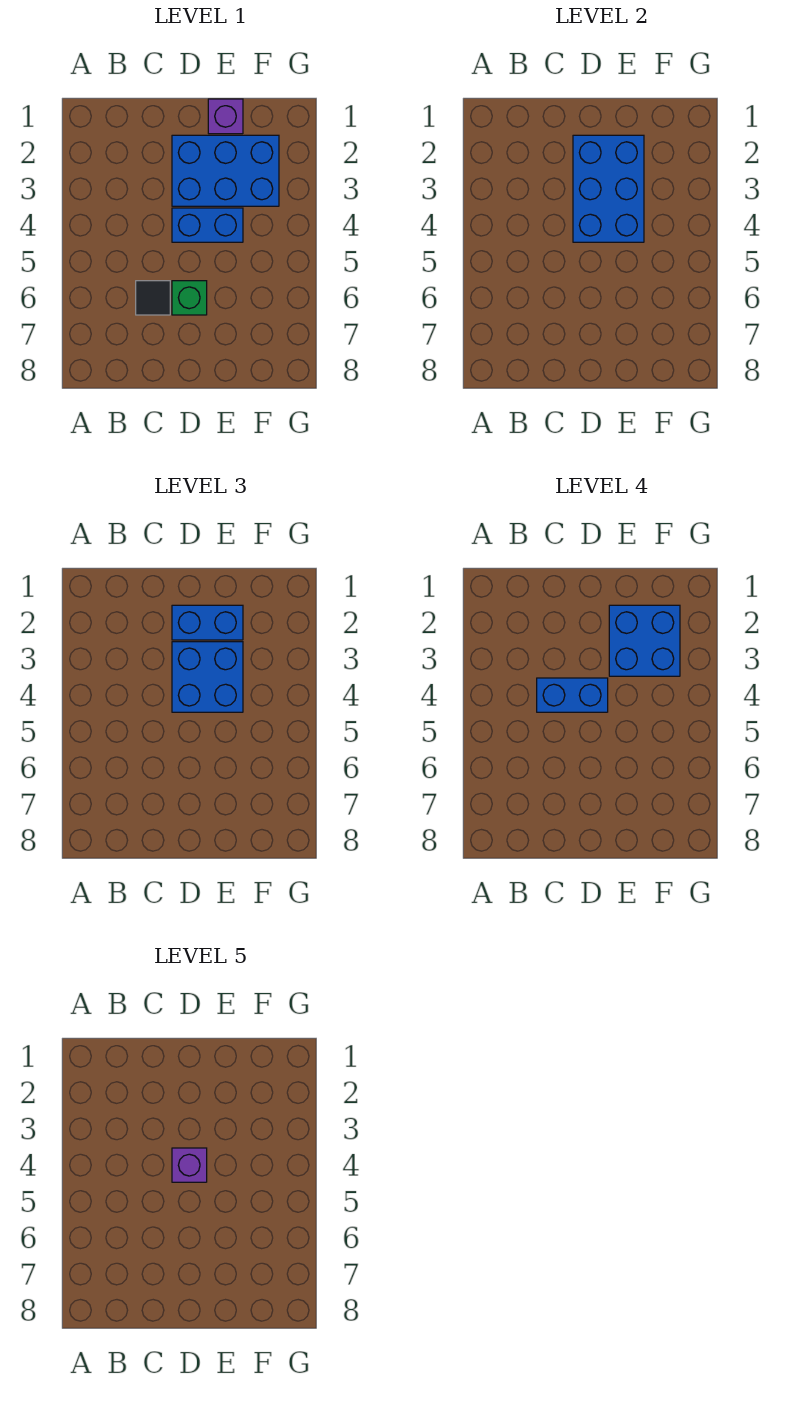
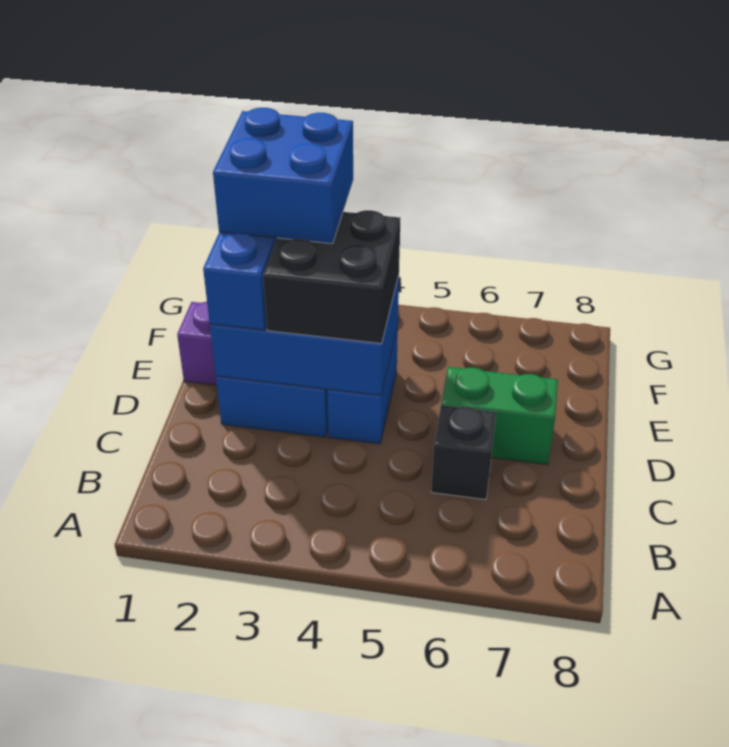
blue 1x2 brick [537,678,608,712] -> none
black 1x1 tile [136,281,170,315] -> black 1x1 brick [431,405,496,500]
blue 2x2 brick [172,642,243,712] -> black 2x2 brick [263,210,400,344]
purple 1x1 brick [172,1148,207,1182] -> none
green 1x1 brick [172,281,207,315] -> green 1x2 brick [441,367,558,465]

